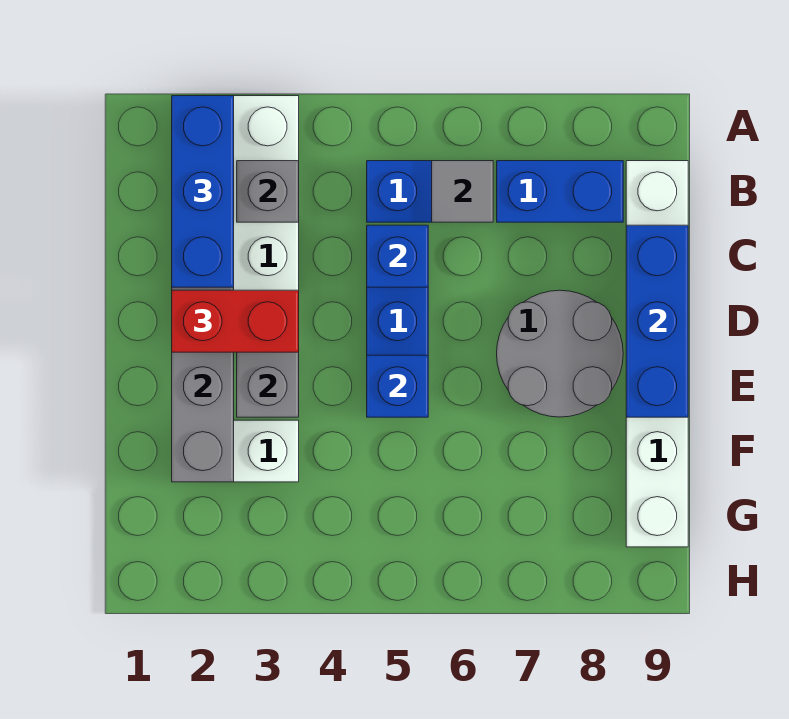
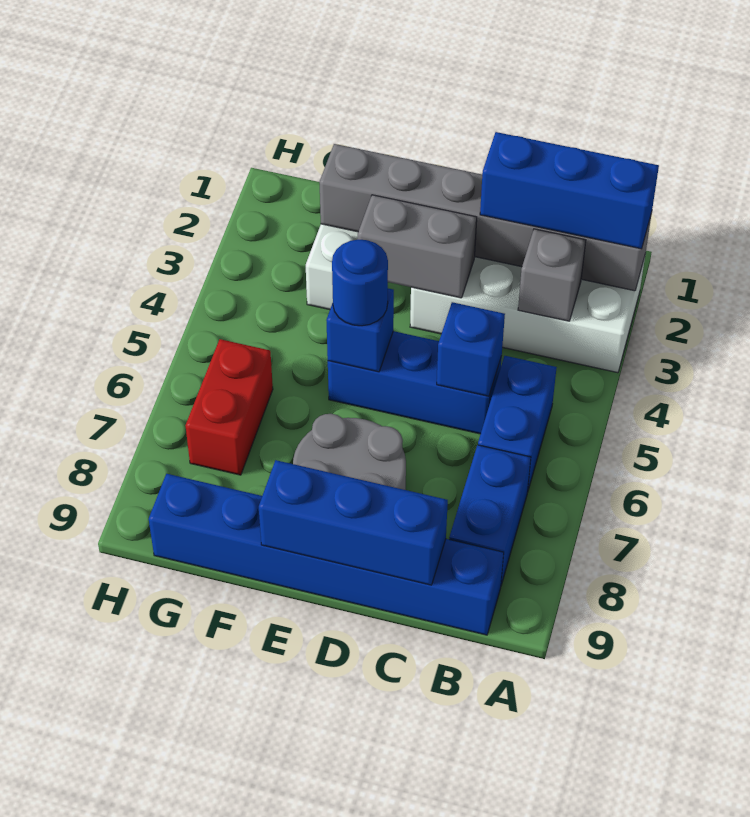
grey 1x1 tile [432,161,493,222] -> none
white 1x6 brick [626,161,688,547] -> blue 1x6 brick [149,474,504,635]
red 1x2 brick [172,290,299,352] -> red 1x2 brick moved to [185,339,273,475]
none -> blue 1x1 round brick [332,240,388,326]

